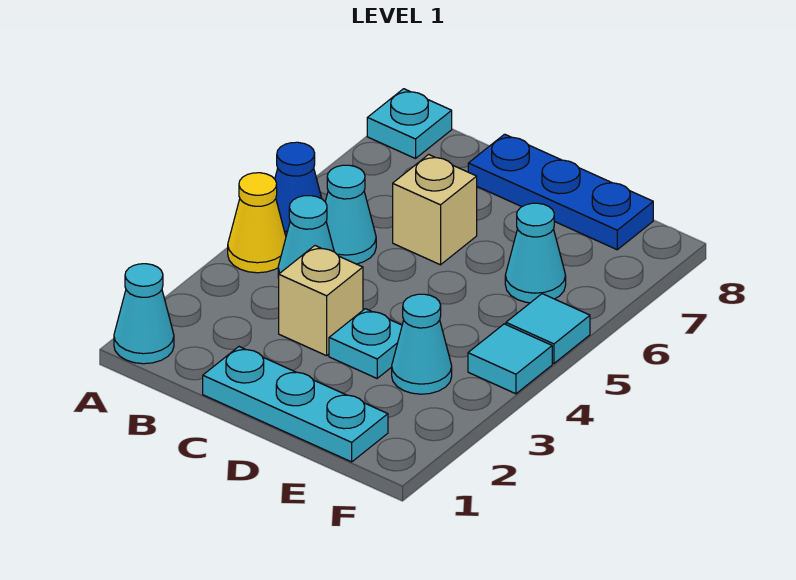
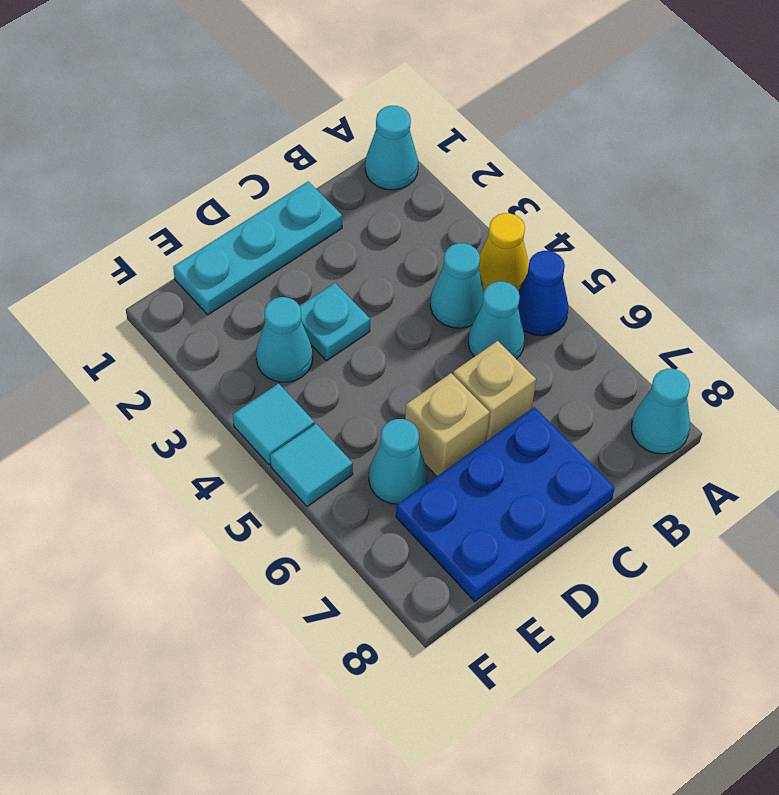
cyan 1x1 plate [367,89,452,159] -> cyan 1x1 cone [631,369,690,454]
tan 1x1 brick [279,246,363,356] -> tan 1x1 brick moved to [405,373,490,476]
blue 1x3 plate [468,134,653,250] -> blue 2x3 plate [396,407,615,601]

